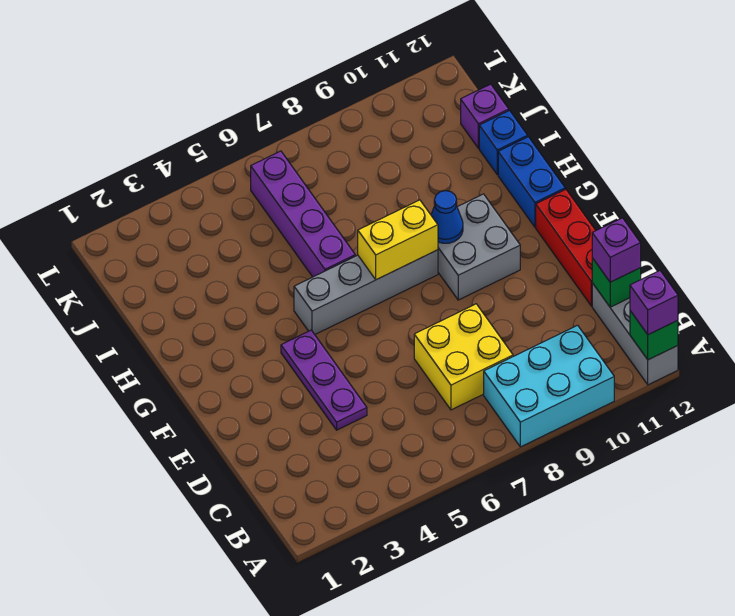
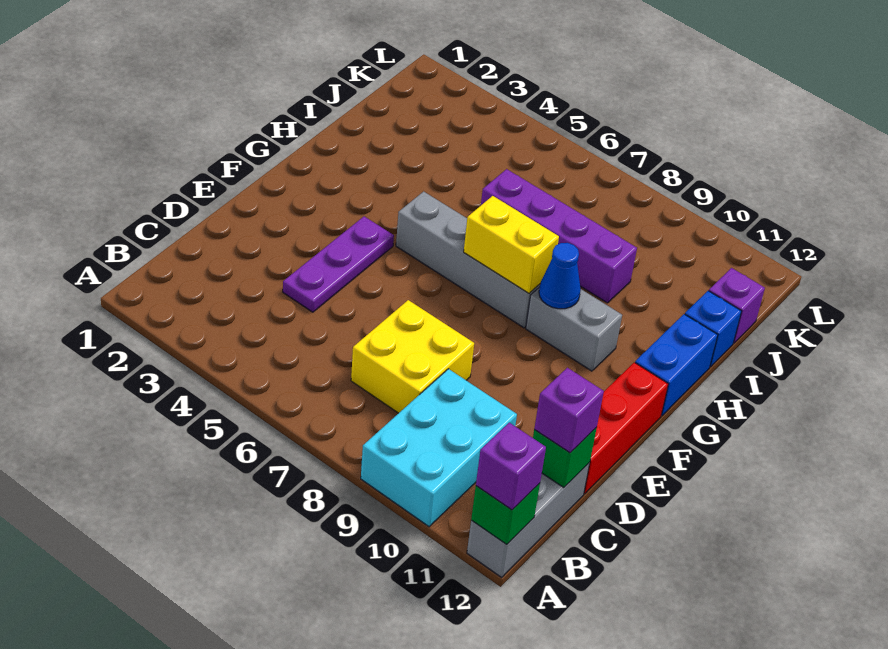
cyan 2x3 brick [484,325,614,447] -> cyan 2x3 brick turned to [361,369,517,527]
grey 2x2 brick [438,194,520,300] -> grey 1x2 brick [526,287,622,371]
purple 1x4 brick [251,151,355,277] -> purple 1x4 brick turned to [481,169,637,303]

